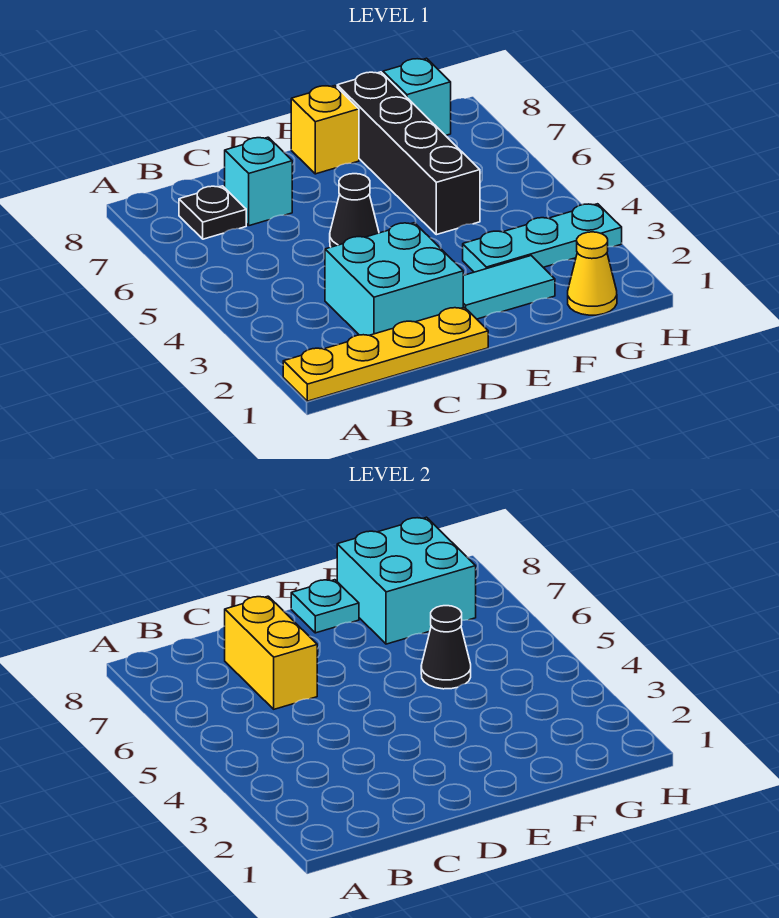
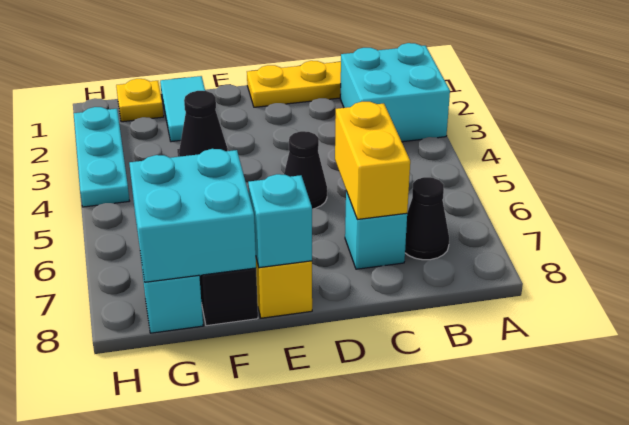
black 1x1 plate [179,186,246,239] -> black 1x1 cone [405,177,449,260]
cyan 2x2 brick [325,223,463,335] -> cyan 2x2 brick moved to [340,43,450,142]
cyan 1x2 tile [463,256,555,319] -> cyan 1x2 tile turned to [160,76,205,142]
cyan 1x1 plate [291,580,359,633] -> cyan 1x1 brick [248,174,312,268]
cyan 1x3 plate [463,204,622,272] -> cyan 1x3 plate turned to [74,107,129,207]
yellow 1x1 cone [568,232,617,315] -> yellow 1x1 plate [116,79,164,122]

